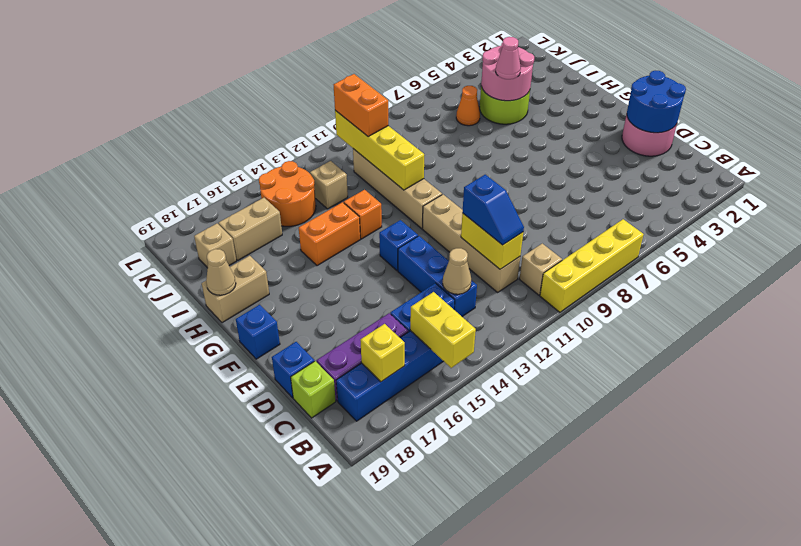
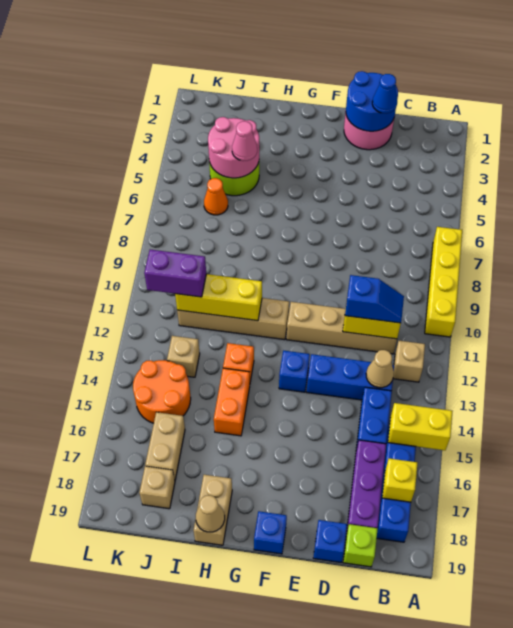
tan 1x1 brick [520,243,562,295] -> tan 1x1 brick moved to [393,341,425,382]
none -> blue 1x1 cone [372,74,397,113]
yellow 1x4 brick [335,110,424,190] -> yellow 1x3 brick [175,274,262,321]
orange 1x2 brick [334,74,388,137] -> purple 1x2 brick [144,250,206,297]

